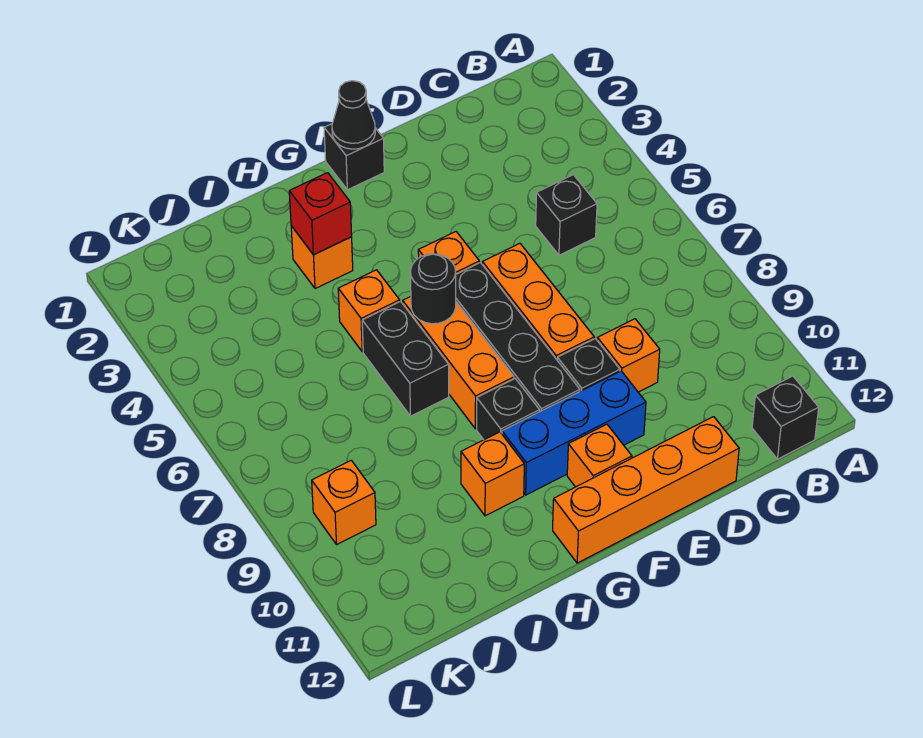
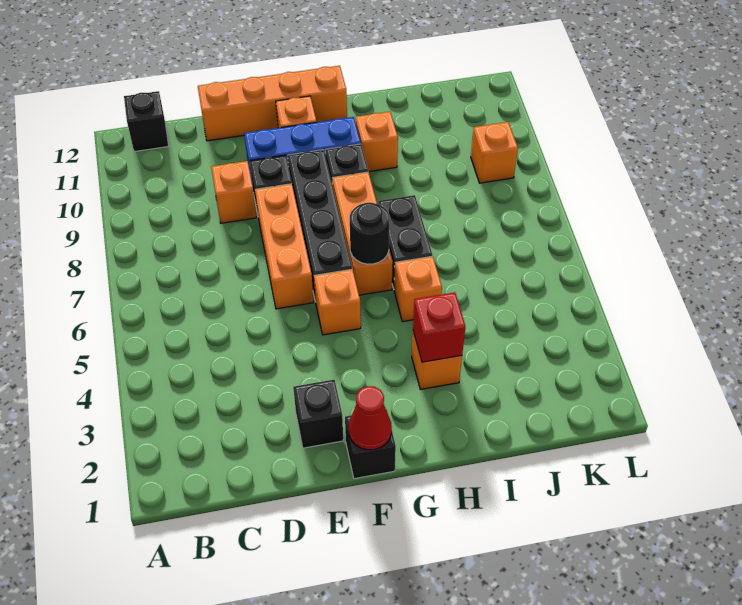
black 1x1 brick [536,175,597,255] -> black 1x1 brick moved to [293,380,343,448]
black 1x1 cone [332,81,375,149] -> red 1x1 cone [349,386,392,450]

